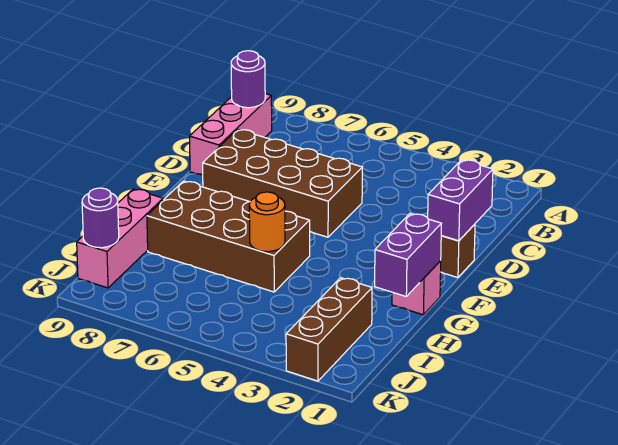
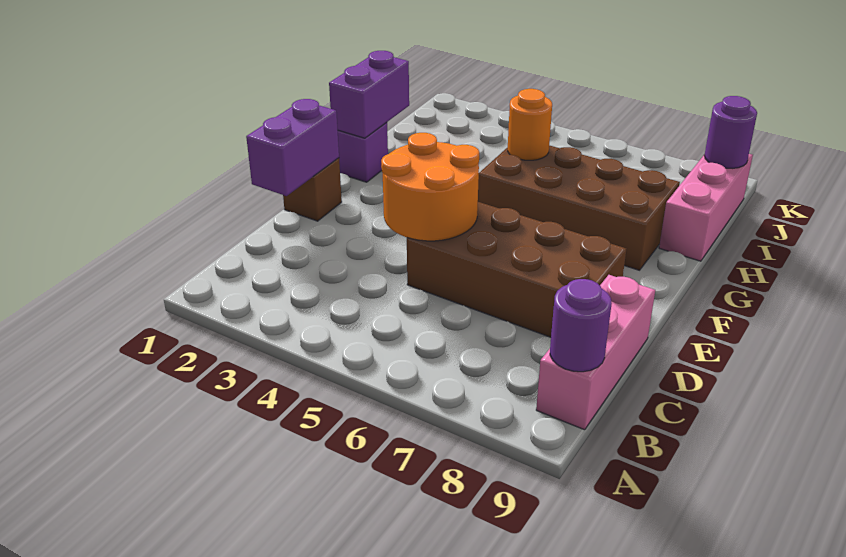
none -> orange 2x2 round brick [381,133,479,241]
pink 1x1 brick [392,261,441,315] -> purple 1x1 brick [338,122,388,182]
brown 1x3 brick [286,278,372,381] -> none

